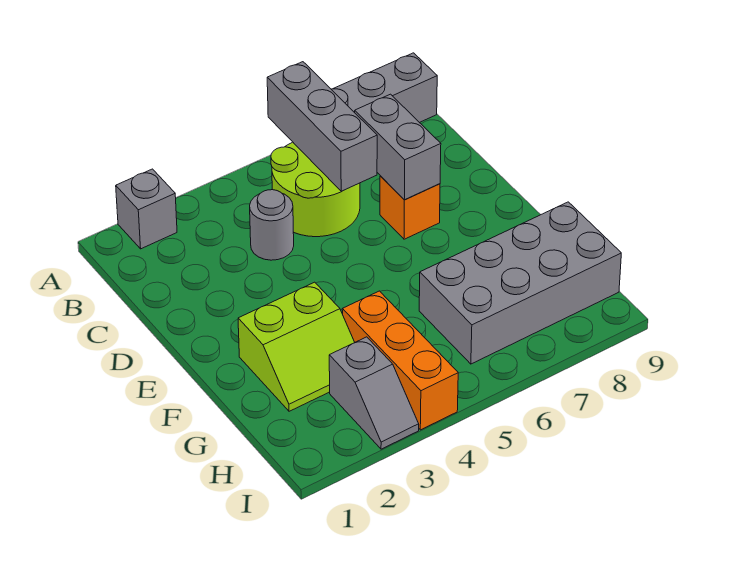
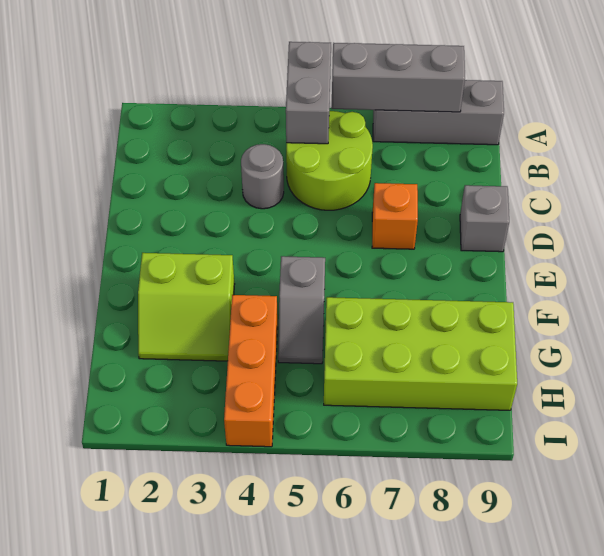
grey 1x1 brick [116,169,177,249] -> grey 1x1 brick moved to [460,185,509,252]
grey 1x3 brick [267,62,377,191] -> grey 1x3 brick turned to [331,43,465,112]
grey 1x2 brick [355,94,441,200] -> grey 1x2 brick moved to [286,42,331,144]
grey 2x4 brick [419,202,621,364] -> lime 2x4 brick [324,297,517,410]
grey 1x2 slope [329,337,419,449] -> grey 1x2 slope moved to [278,256,325,364]

